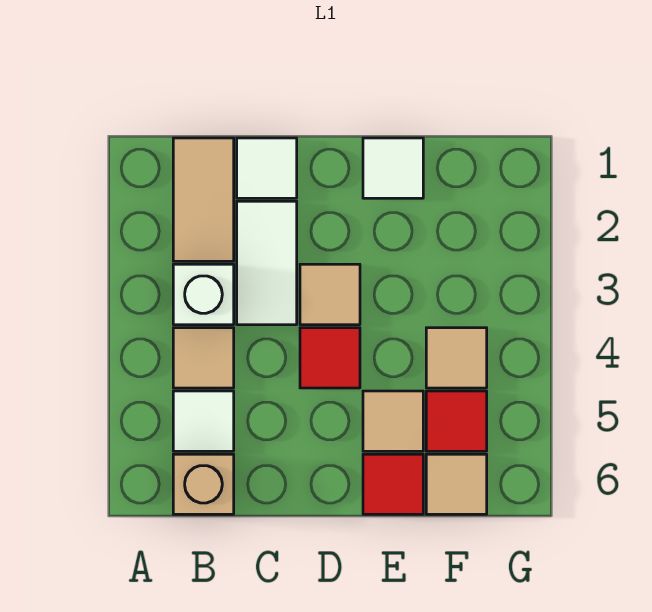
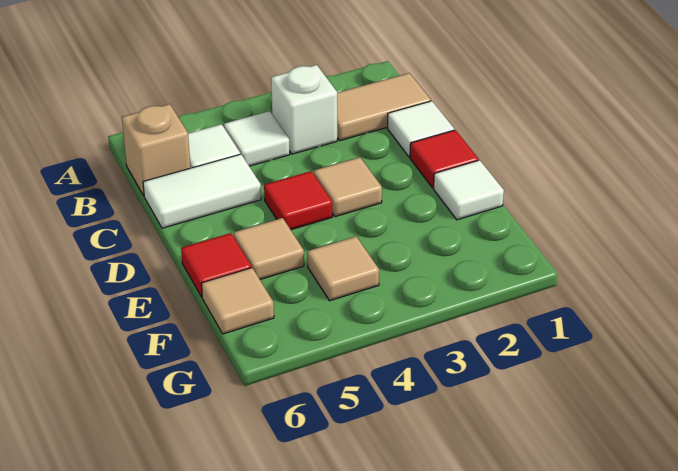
tan 1x1 tile [173,328,234,388] -> white 1x1 tile [224,111,290,166]
white 1x2 tile [237,201,297,325] -> white 1x2 tile moved to [143,154,261,228]
red 1x1 tile [426,391,487,451] -> red 1x1 tile moved to [410,130,479,188]

